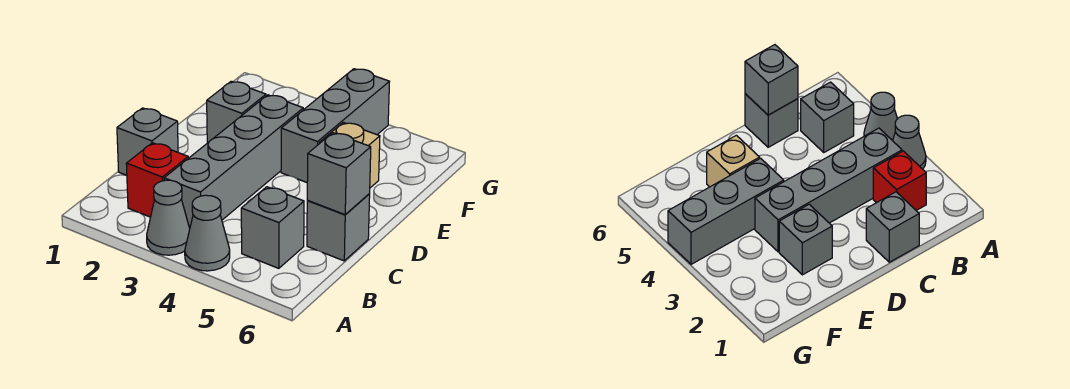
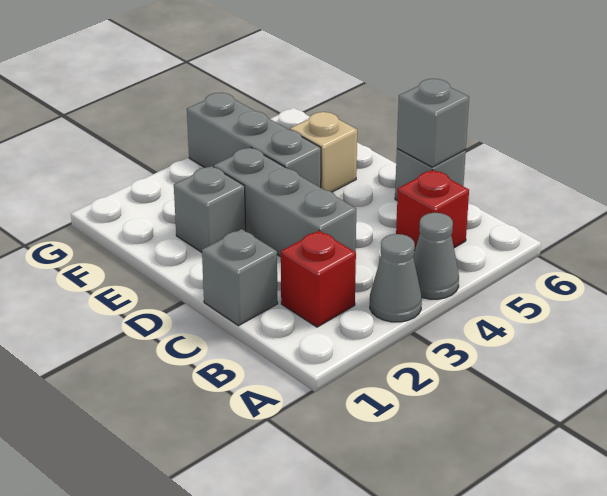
grey 1x4 brick [164,95,303,228] -> grey 1x3 brick [214,147,356,257]
grey 1x1 brick [241,187,304,268] -> red 1x1 brick [396,170,469,251]

